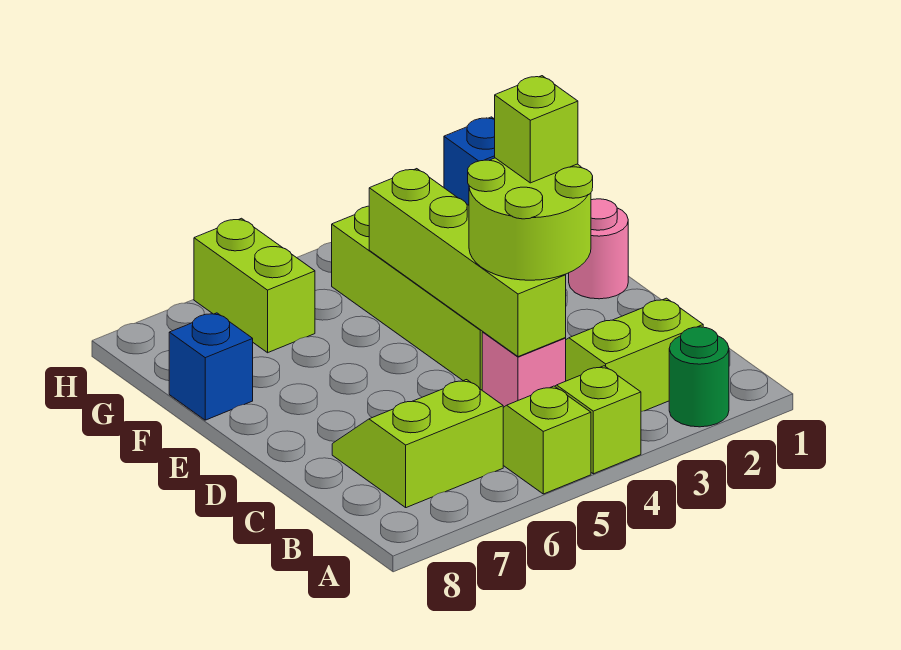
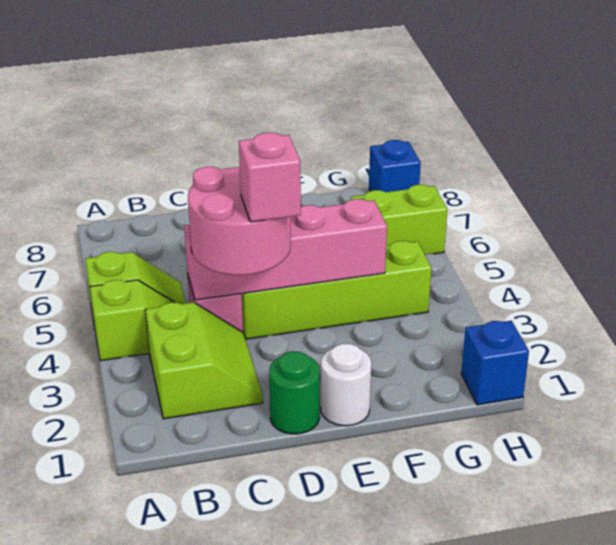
green 1x1 round brick [669,327,729,427] -> green 1x1 round brick moved to [269,351,320,434]
lime 2x2 slope [332,380,503,508] -> none
lime 2x2 round brick [468,158,593,280] -> pink 2x2 round brick [188,167,291,275]
lime 1x4 brick [369,169,566,357] -> pink 1x4 brick [184,199,387,300]
lime 1x1 brick [495,76,578,183] -> pink 1x1 brick [239,133,301,222]
pink 1x1 round brick [569,199,628,299] -> white 1x1 round brick [321,344,371,426]
blue 1x1 brick [169,313,253,420] -> blue 1x1 brick moved to [369,140,421,192]

